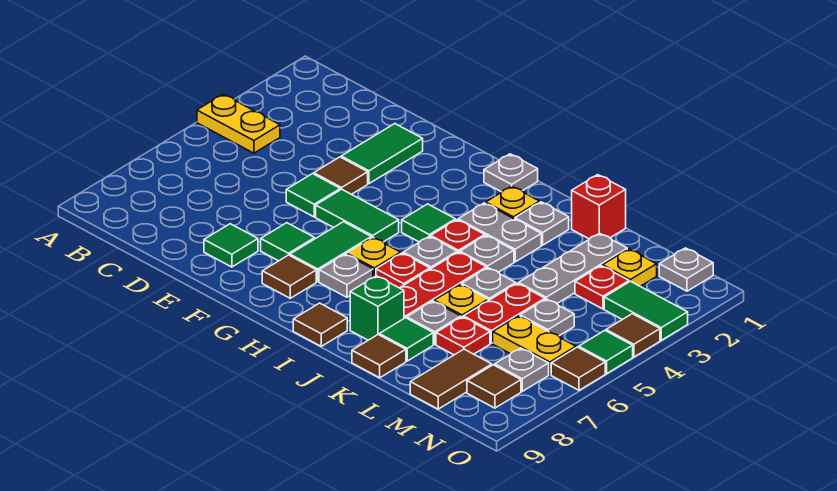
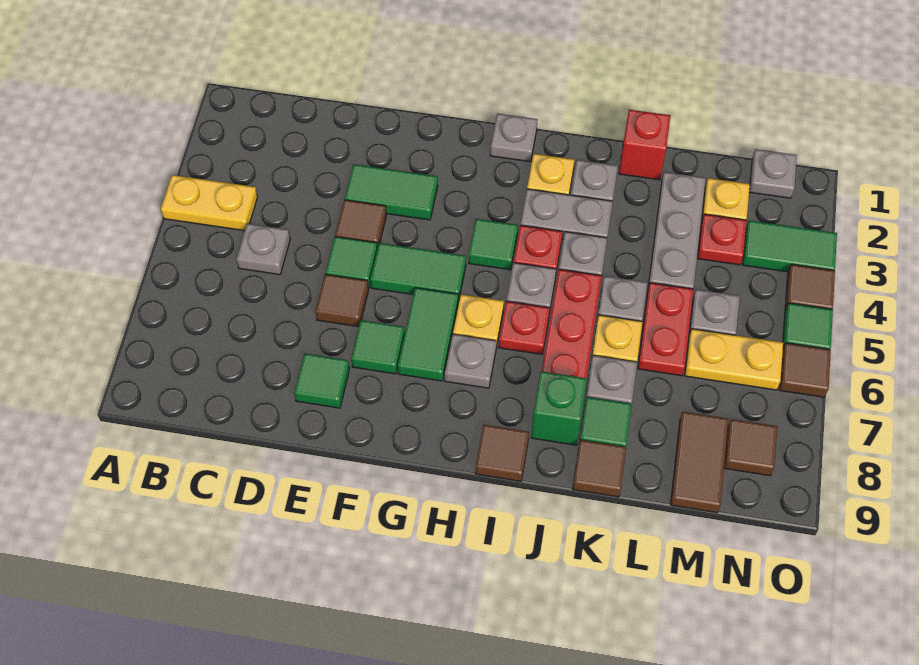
green 1x2 tile [341,124,423,183] -> green 1x2 tile turned to [345,164,438,220]
brown 1x1 tile [262,255,316,298] -> brown 1x1 tile moved to [315,274,369,327]
red 1x1 plate [436,317,490,355] -> none
grey 1x1 plate [495,348,549,391] -> grey 1x1 plate moved to [236,224,290,275]

